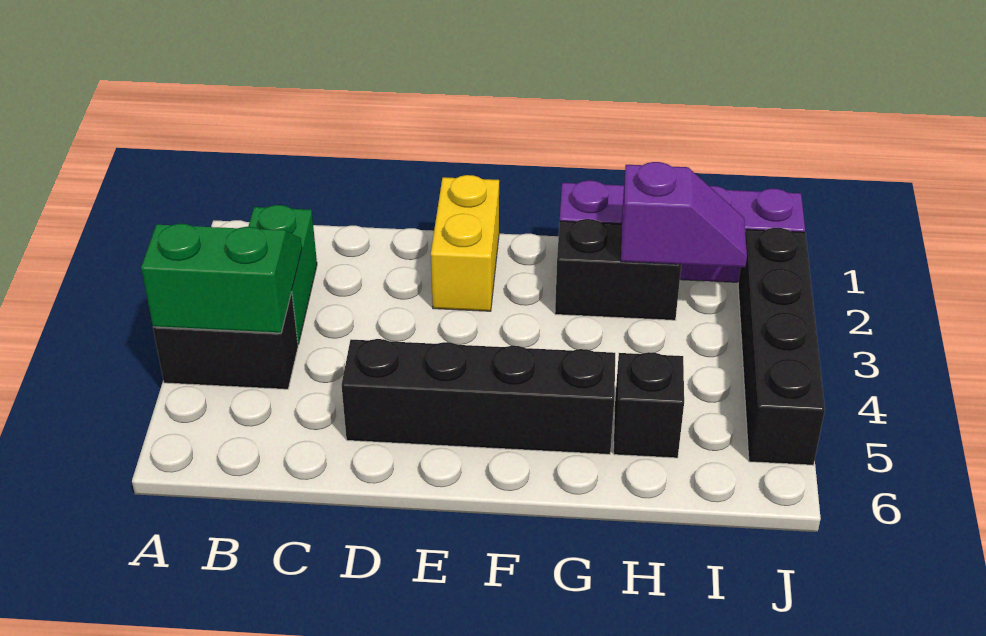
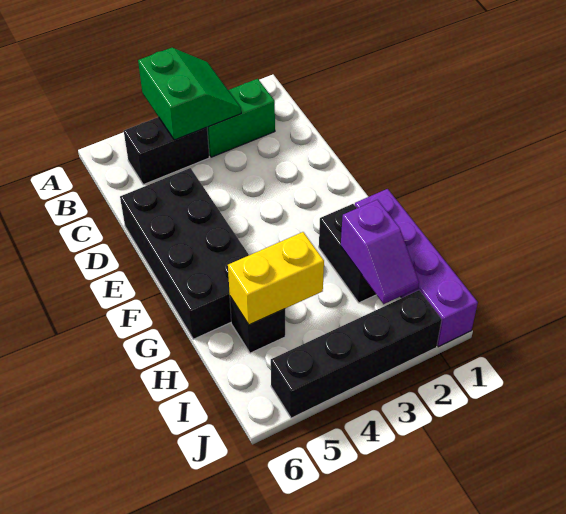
black 1x2 brick [153,292,298,389] -> black 1x2 brick turned to [124,117,209,185]
black 1x4 brick [342,339,615,454] -> black 2x4 brick [120,168,249,339]
yellow 1x2 brick [431,175,499,311] -> yellow 1x2 brick moved to [228,232,324,325]

